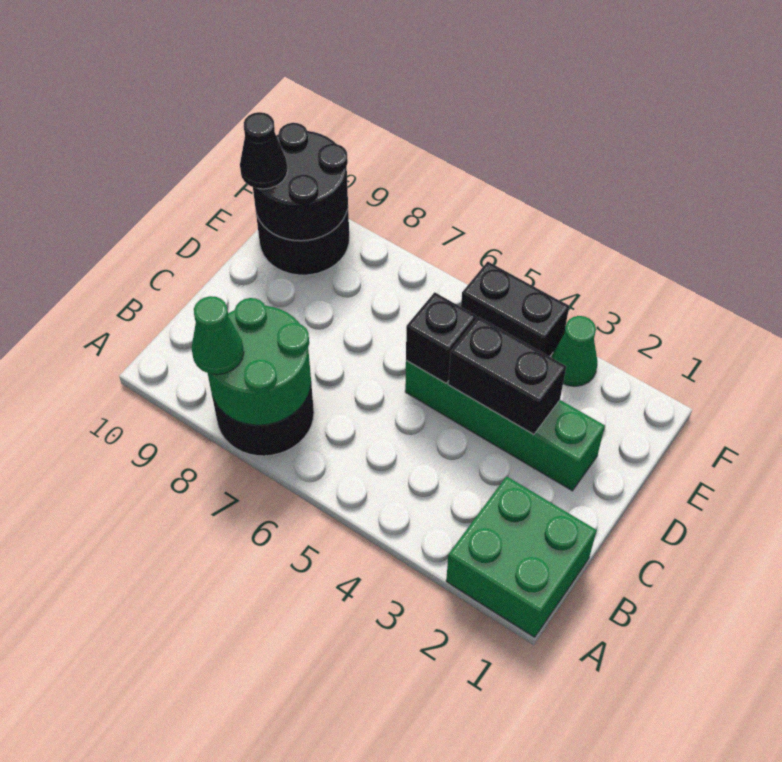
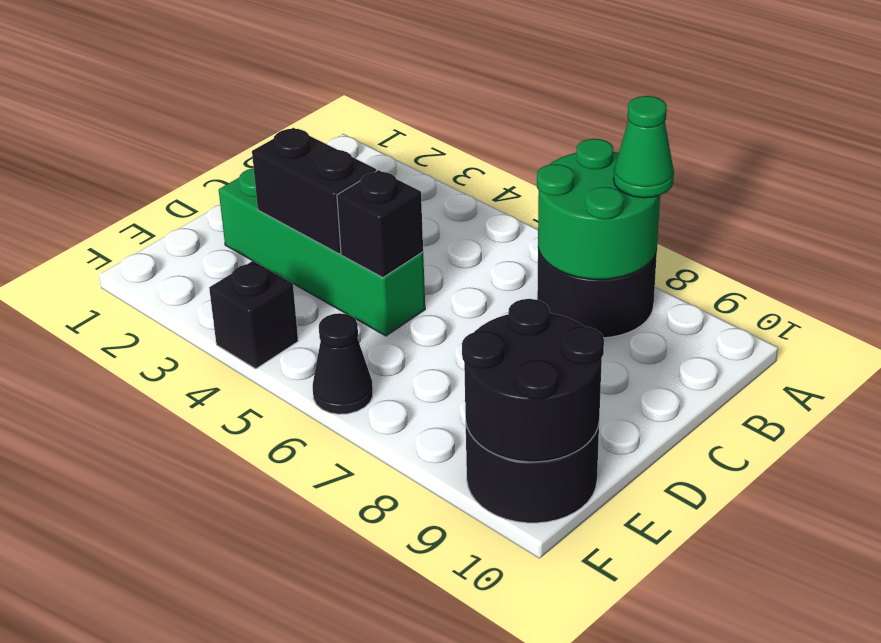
green 2x2 brick [446,476,597,637] -> none
black 1x1 cone [240,112,288,189] -> black 1x1 cone moved to [313,313,373,414]
green 1x1 cone [551,316,597,386] -> none
black 1x2 brick [461,262,569,357] -> black 1x1 brick [209,261,298,369]

